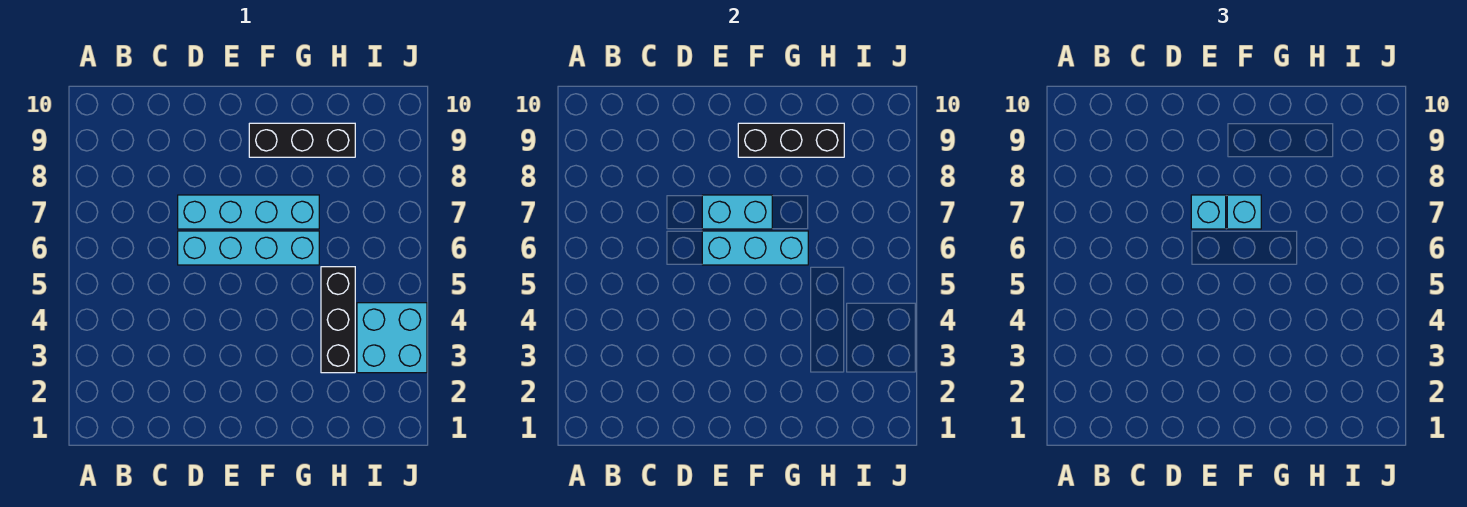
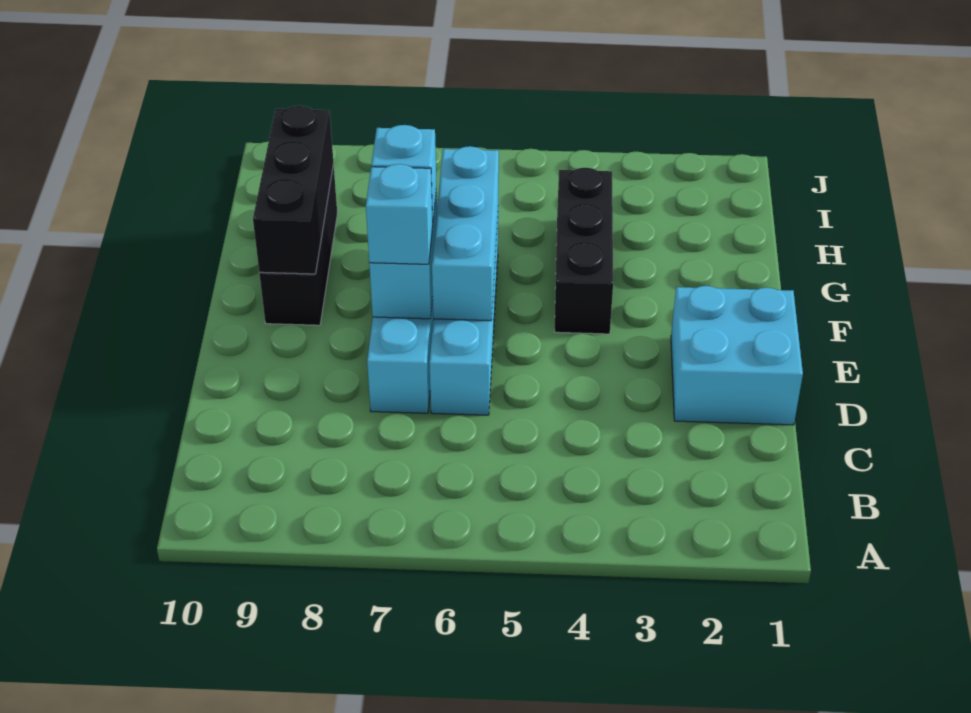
black 1x3 brick [321,267,355,373] -> black 1x3 brick turned to [554,168,613,334]
cyan 2x2 brick [357,303,427,373] -> cyan 2x2 brick moved to [671,286,803,425]

